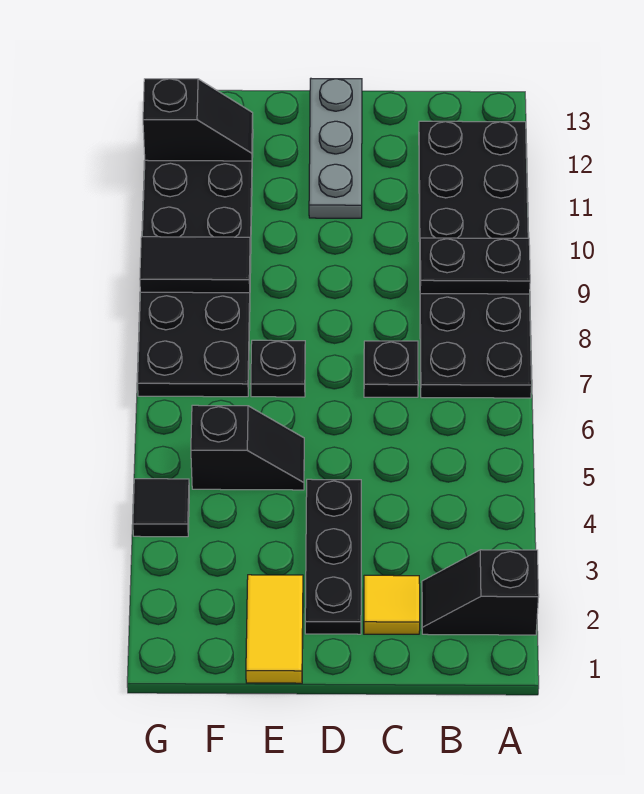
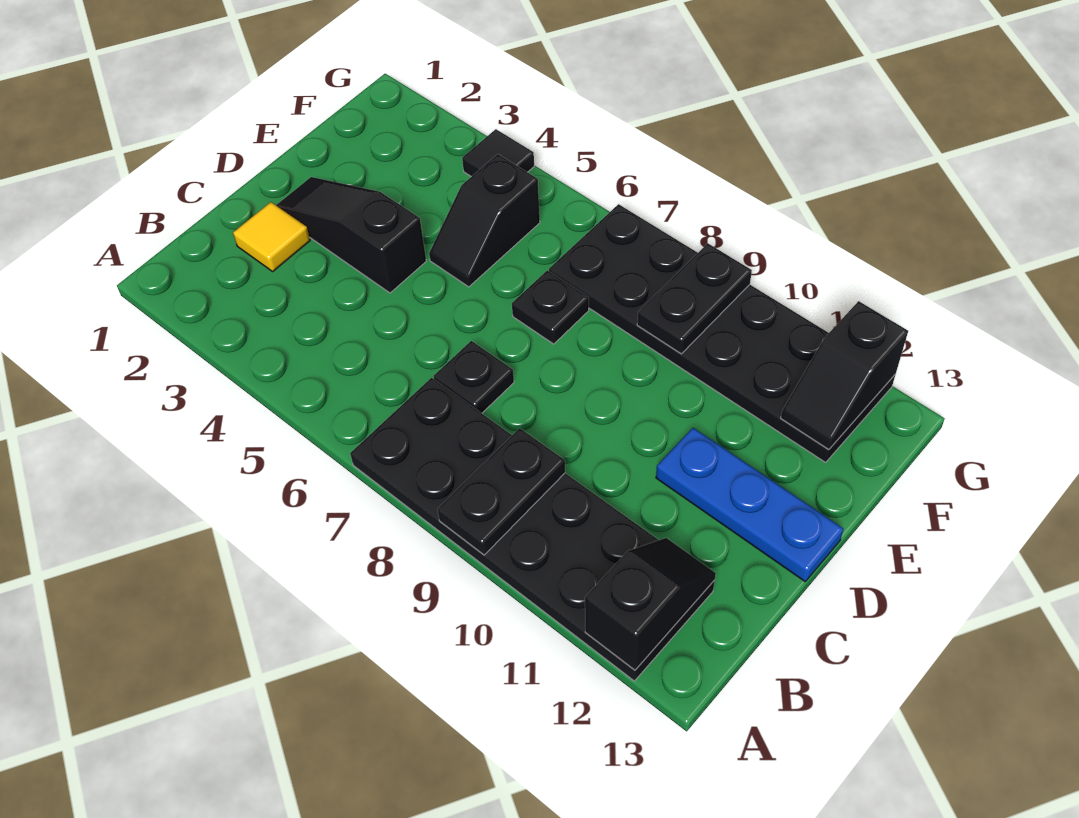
black 1x2 slope [422,550,539,635] -> black 1x2 slope moved to [585,538,716,670]
black 1x3 plate [305,479,361,634] -> black 1x3 slope [276,177,426,293]
grey 1x3 plate [309,79,362,218] -> blue 1x3 plate [656,428,843,581]
yellow 1x2 tile [246,575,303,683] -> none
black 1x2 tile [140,237,250,293] -> black 1x2 plate [637,243,752,354]

